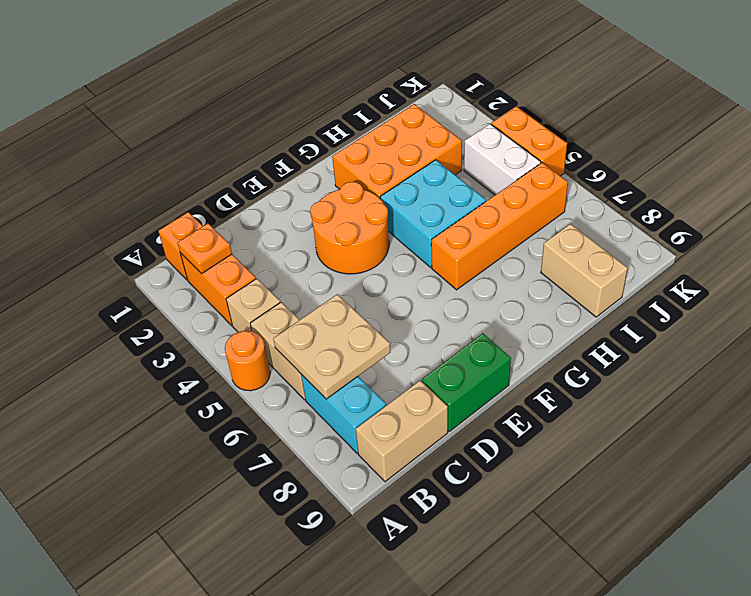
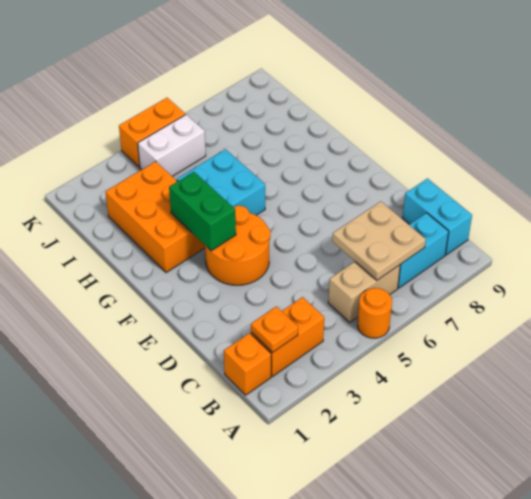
tan 1x1 brick [226,279,280,332] -> none
tan 1x2 brick [356,381,448,482] -> cyan 1x2 brick [403,179,472,255]
green 1x2 brick [422,333,511,431] -> green 1x2 brick moved to [169,172,236,251]
orange 1x4 brick [431,163,568,290] -> none
tan 1x2 brick [541,224,628,317] -> none

